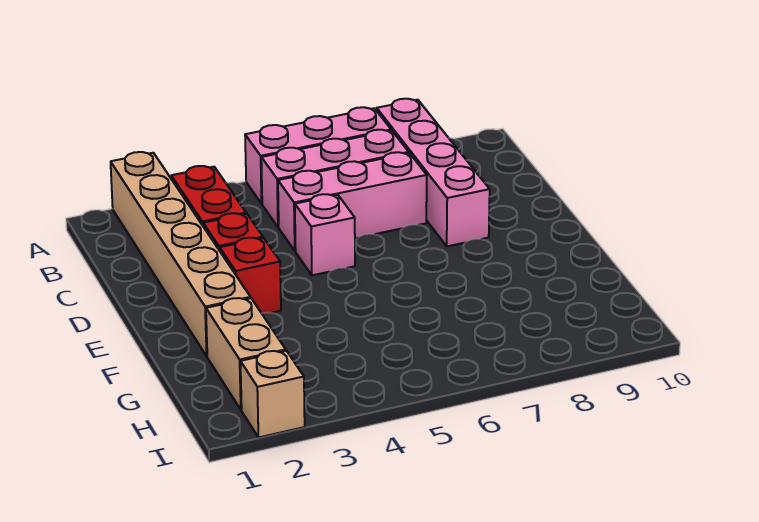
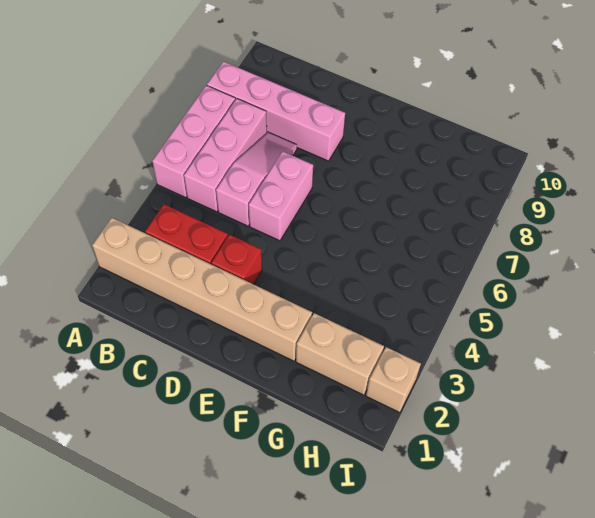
pink 1x3 brick [278,152,427,251] -> pink 1x3 slope [216,132,297,226]
pink 1x1 brick [295,194,355,275] -> pink 1x2 brick [249,152,313,241]
red 1x1 brick [220,238,281,313] -> none

